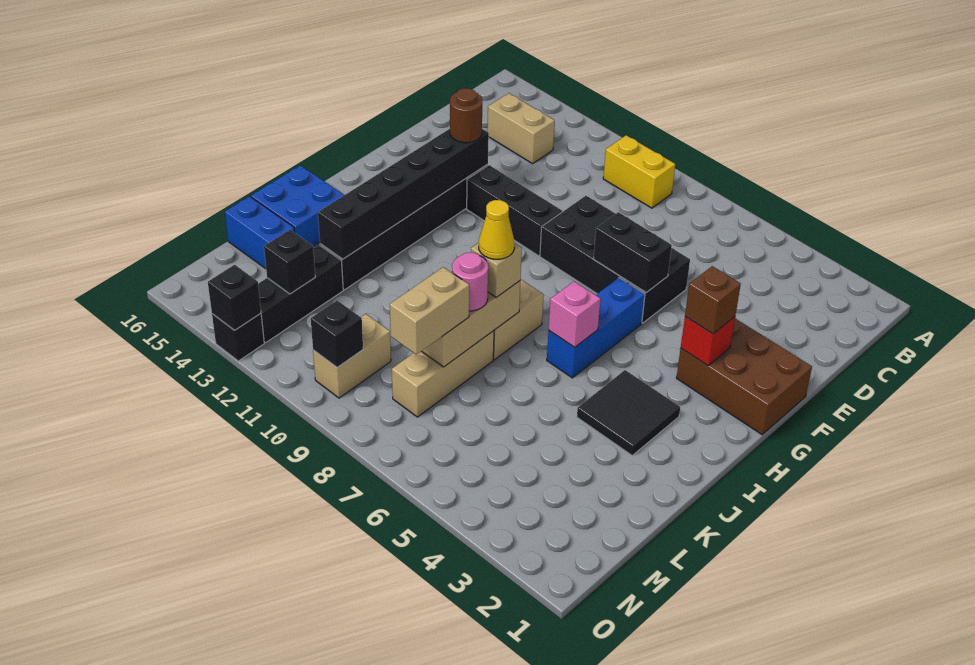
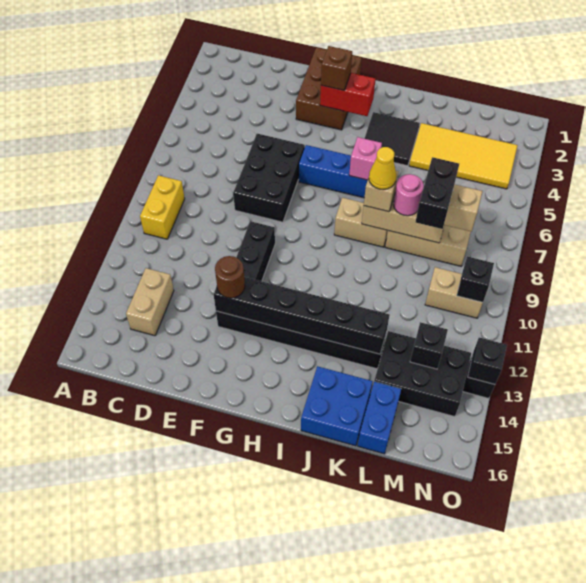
black 2x4 brick [540,196,690,323] -> black 2x3 brick [233,134,305,222]
black 1x2 brick [594,212,672,293] -> black 1x2 brick moved to [416,157,459,229]
red 1x1 brick [681,317,735,365] -> red 1x2 brick [320,73,375,116]
none -> yellow 2x4 tile [409,123,518,189]
black 1x3 brick [258,245,343,342] -> black 2x3 brick [374,331,471,417]

